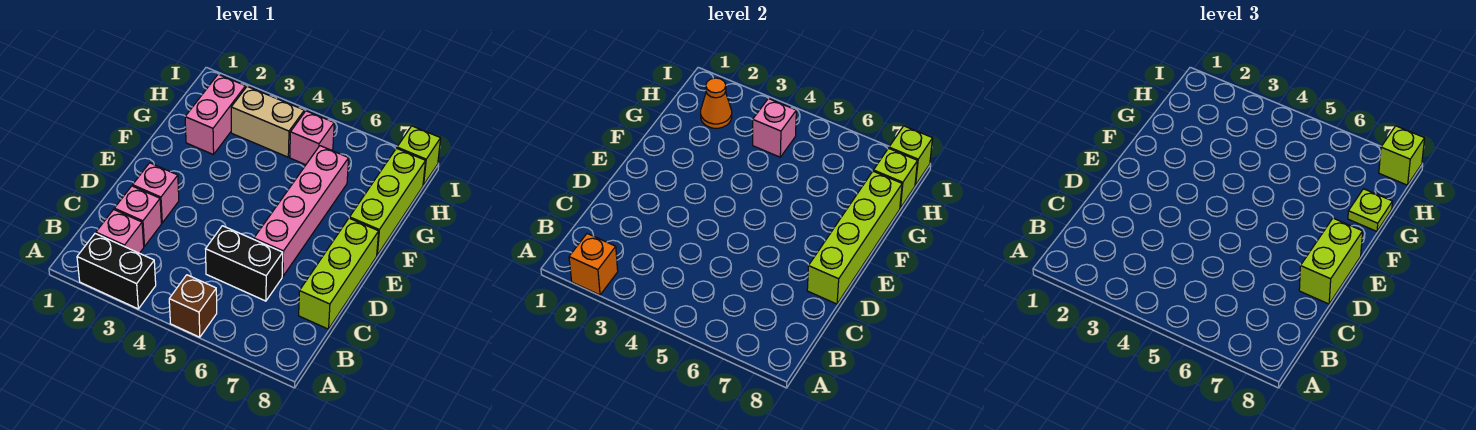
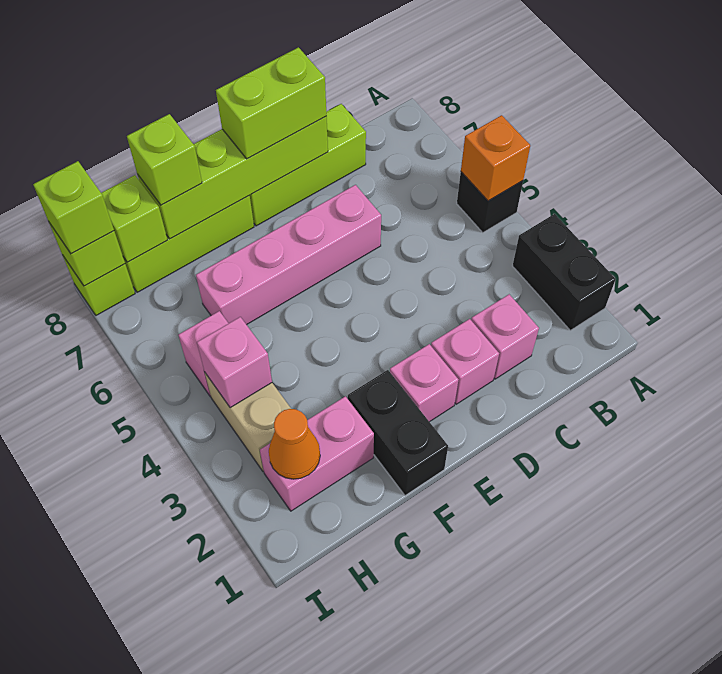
orange 1x1 brick [569,234,618,295] -> orange 1x1 brick moved to [461,115,530,201]
brown 1x1 brick [169,275,217,337] -> black 1x1 brick [457,172,523,233]
pink 1x1 brick [96,209,144,253] -> pink 1x1 brick moved to [390,344,458,422]
black 1x2 brick [206,226,283,301] -> black 1x2 brick moved to [348,370,448,496]
lime 1x1 plate [1348,189,1392,231] -> lime 1x1 brick [127,114,202,205]

